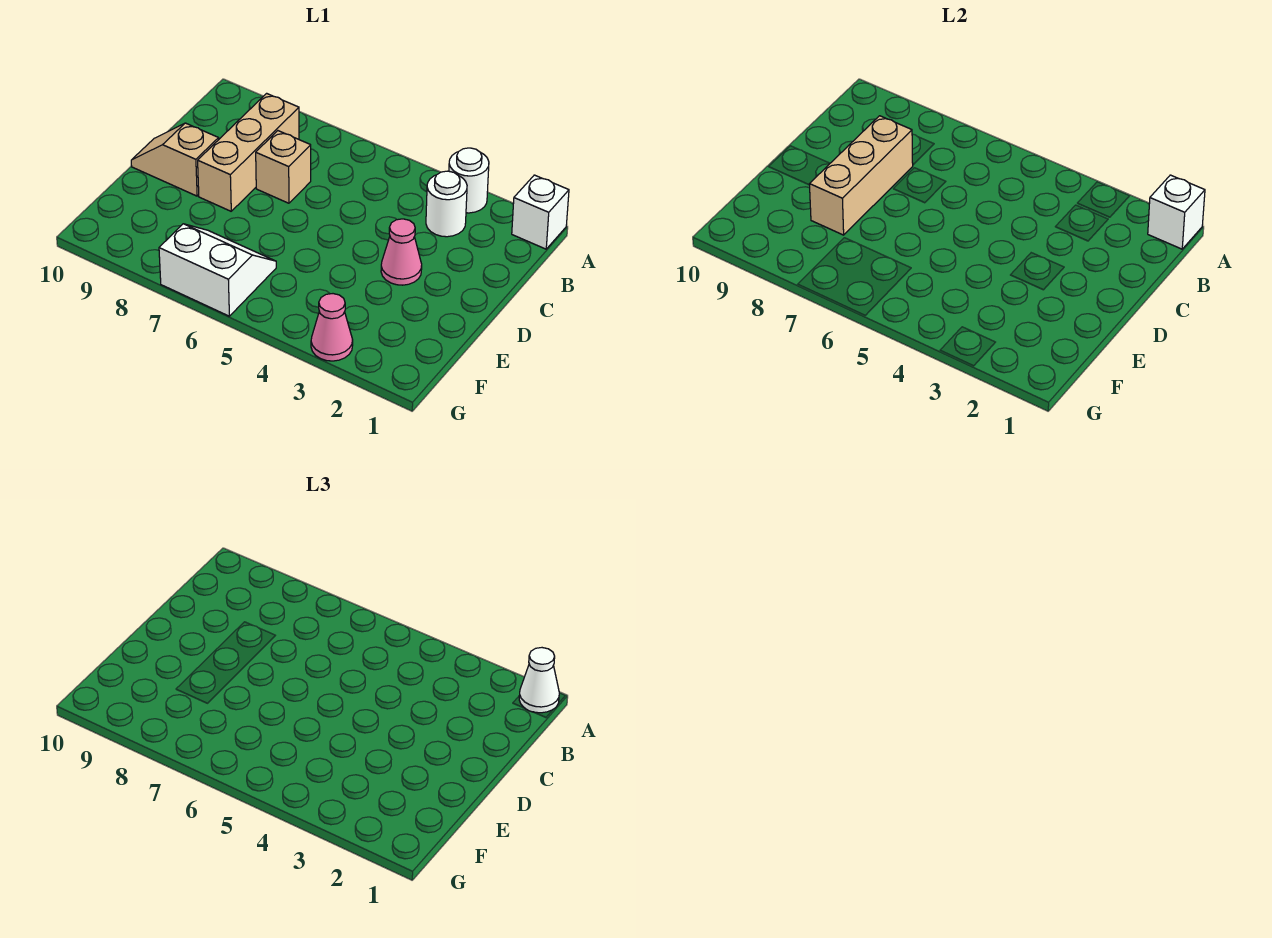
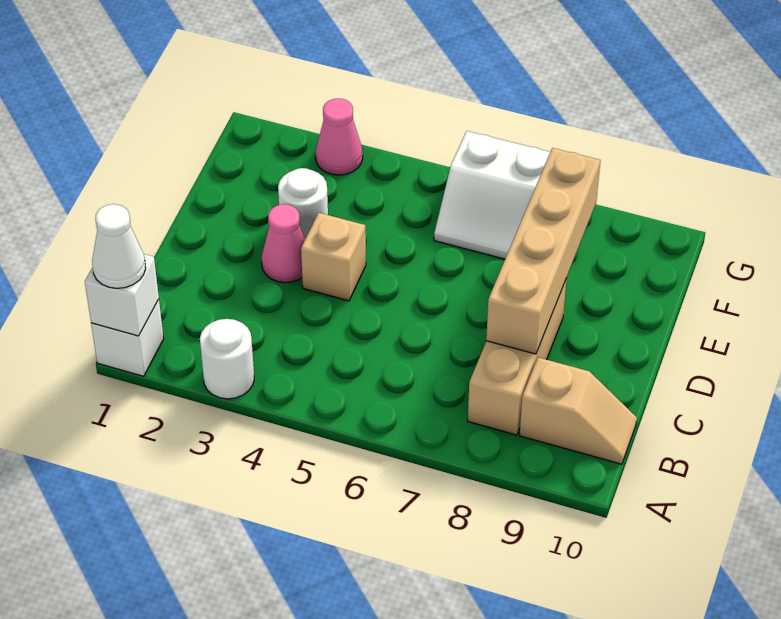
white 1x1 round brick [426,171,467,237] -> white 1x1 round brick moved to [278,168,328,239]
tan 1x1 brick [256,131,311,203] -> tan 1x1 brick moved to [301,213,366,301]
tan 1x3 brick [809,116,913,235] -> tan 1x4 brick [486,148,600,354]
tan 1x2 slope [131,123,219,196] -> tan 1x2 slope moved to [519,357,637,464]

